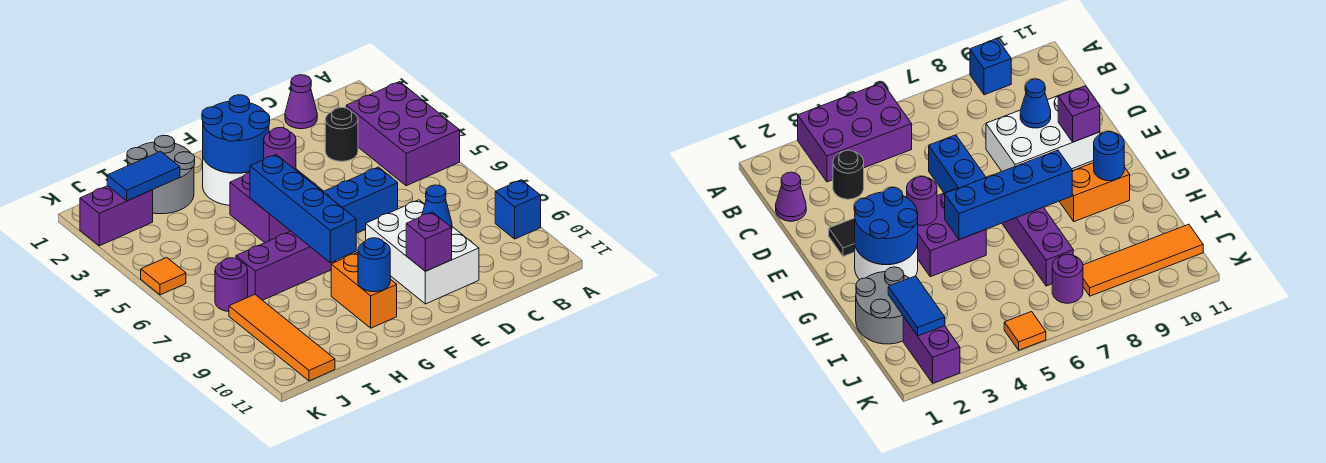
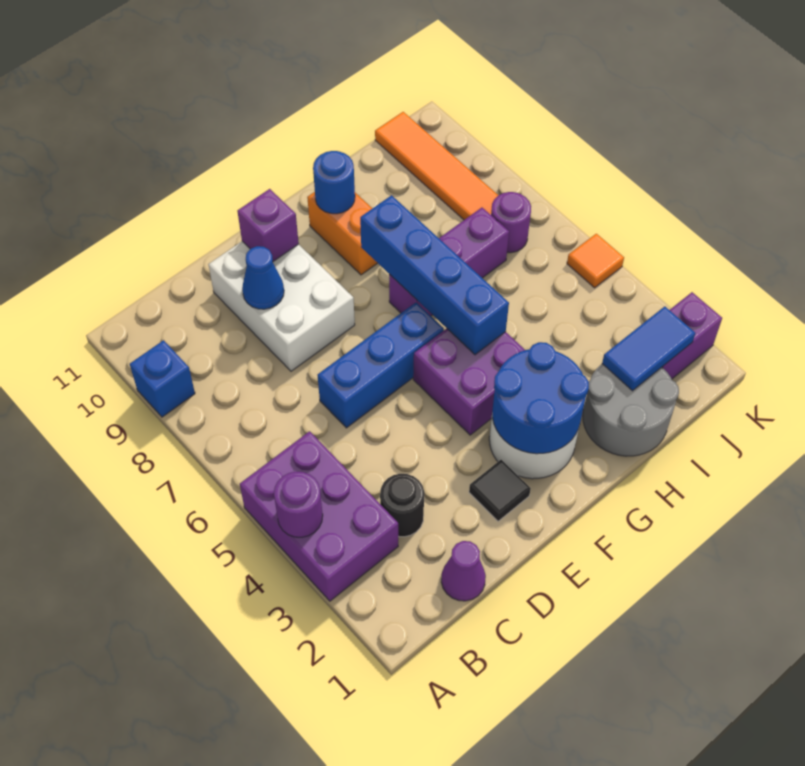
purple 1x1 round brick [264,128,296,170] -> purple 1x1 round brick moved to [274,472,323,537]

